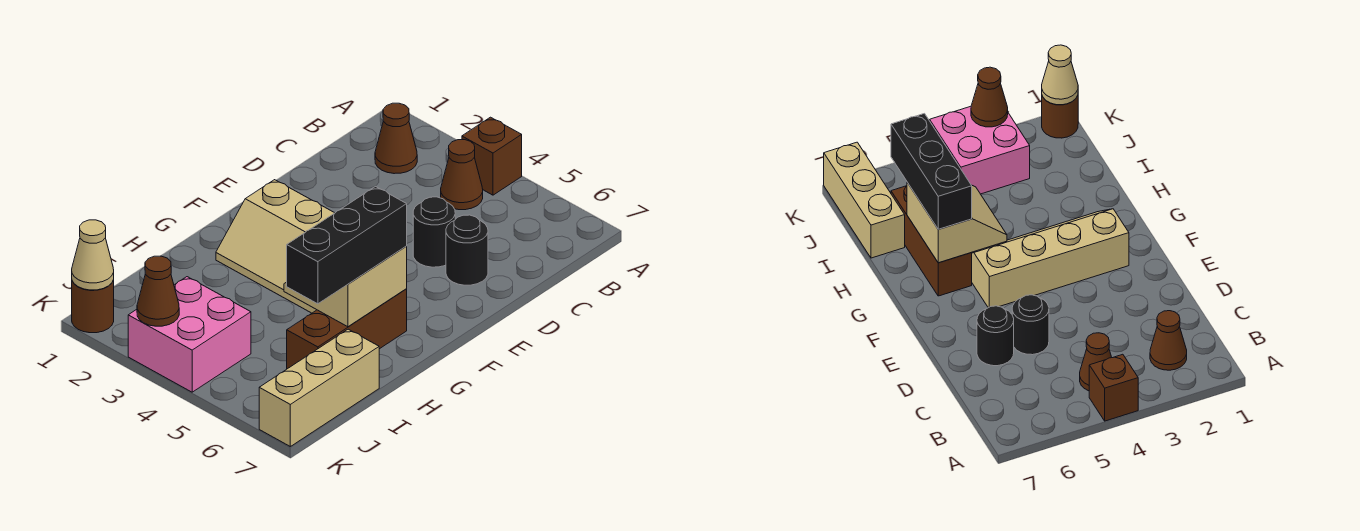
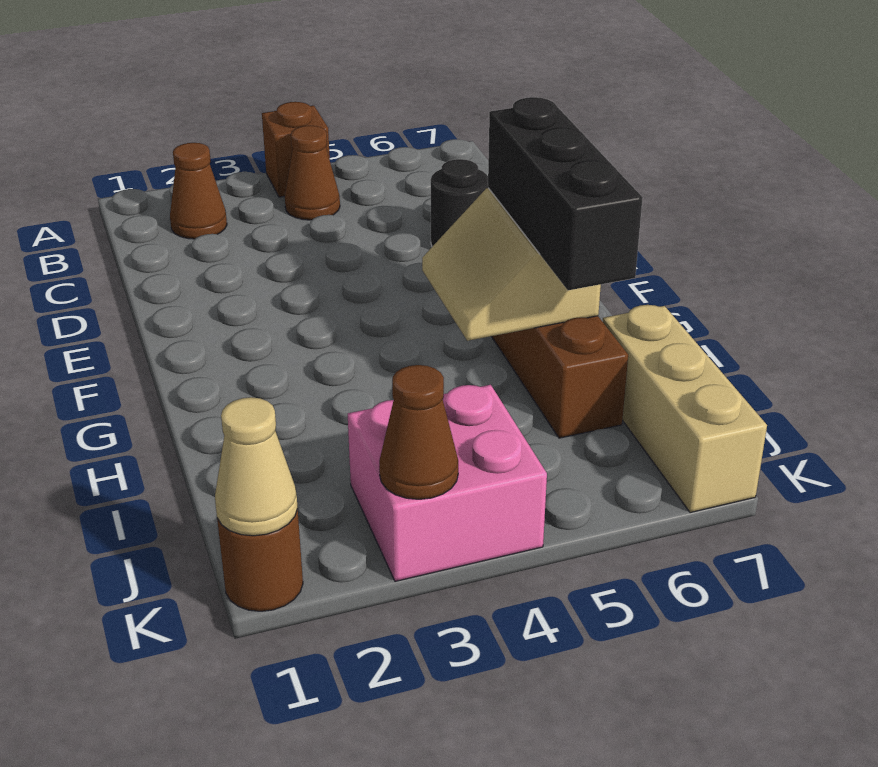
black 1x1 round brick [413,197,455,267] -> none
tan 2x4 slope [216,180,334,313] -> none

